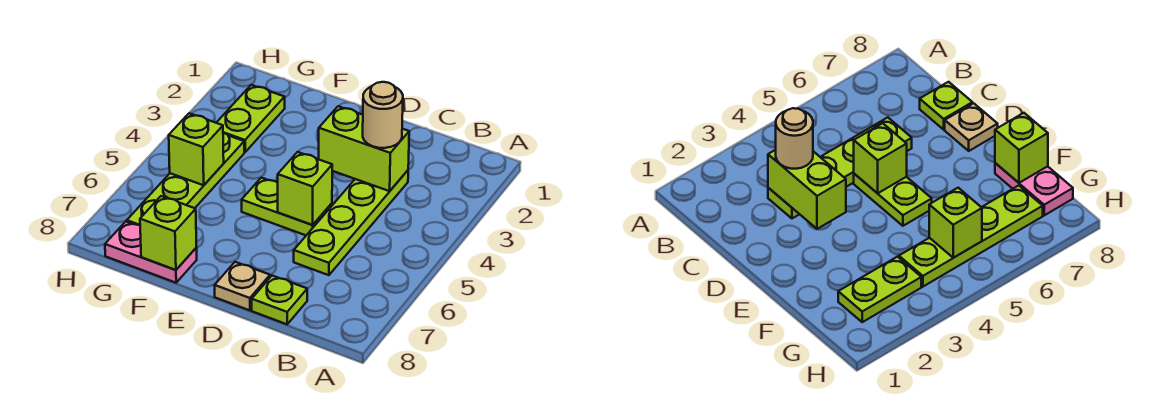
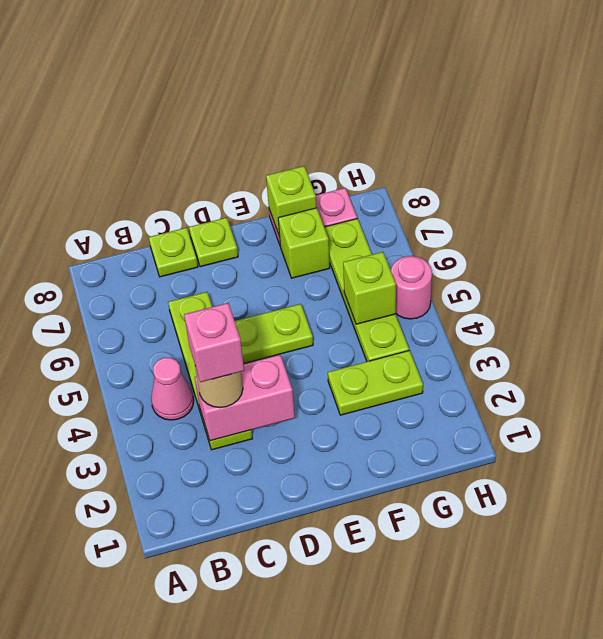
none -> pink 1x1 cone [151,358,194,420]
lime 1x2 brick [319,106,409,191] -> pink 1x2 brick [195,355,295,441]
none -> pink 1x1 brick [184,303,244,382]
lime 1x1 brick [278,152,332,225] -> lime 1x1 brick moved to [278,208,330,278]
tan 1x1 plate [215,262,270,310] -> lime 1x1 plate [189,218,238,267]
lime 1x2 plate [216,85,285,152] -> lime 1x2 plate turned to [328,350,423,415]
none -> pink 1x1 round brick [391,256,432,319]

